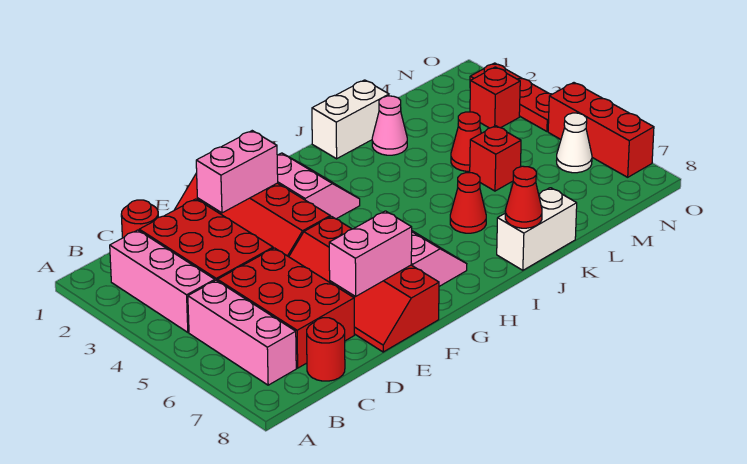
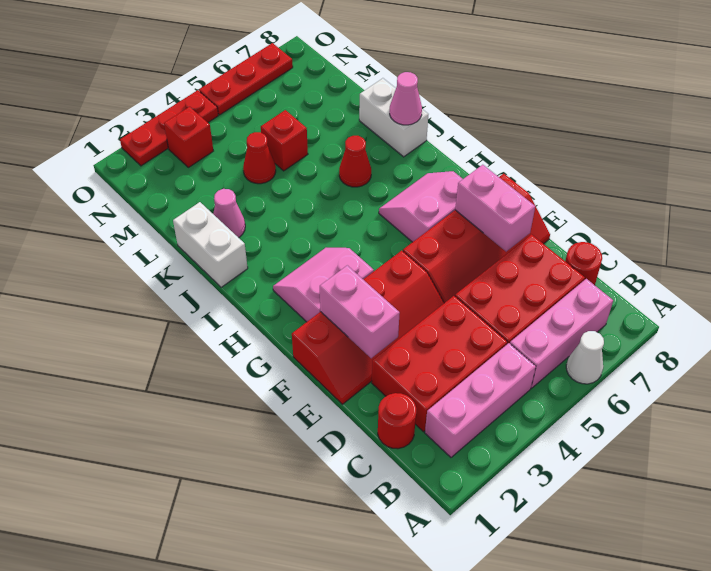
red 1x1 cone [505,166,542,228] -> pink 1x1 cone [390,72,422,125]
white 1x1 cone [557,113,592,173] -> white 1x1 cone moved to [566,331,604,384]
red 1x3 brick [548,83,654,177] -> red 1x3 plate [199,43,293,115]

